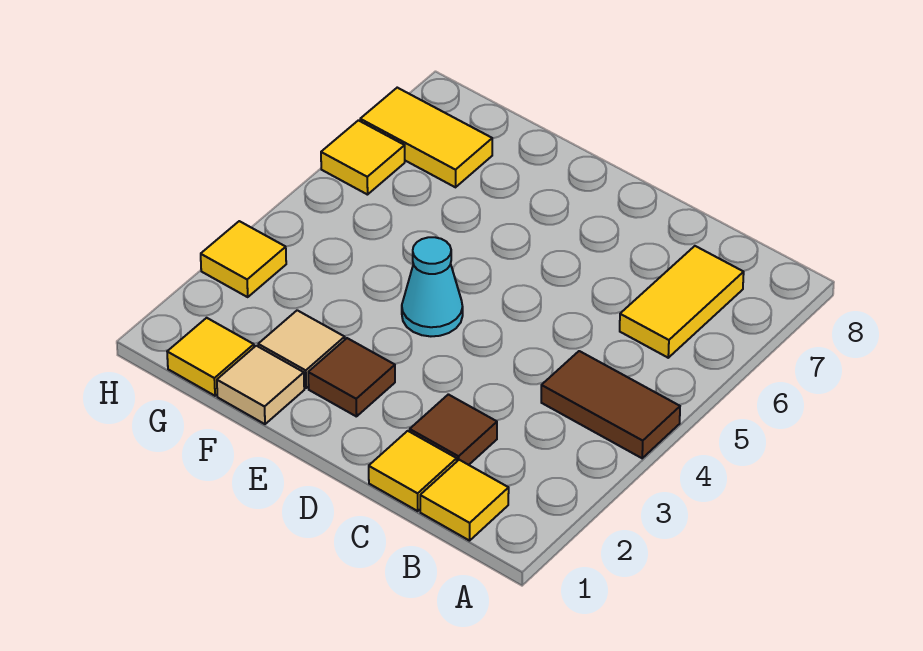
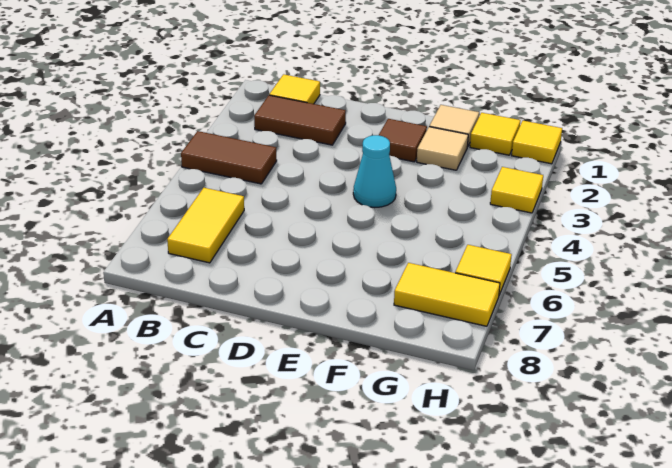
yellow 1x1 tile [369,431,457,511] -> yellow 1x1 tile moved to [512,121,562,164]
brown 1x1 tile [410,394,497,465] -> brown 1x2 tile [254,95,346,145]

